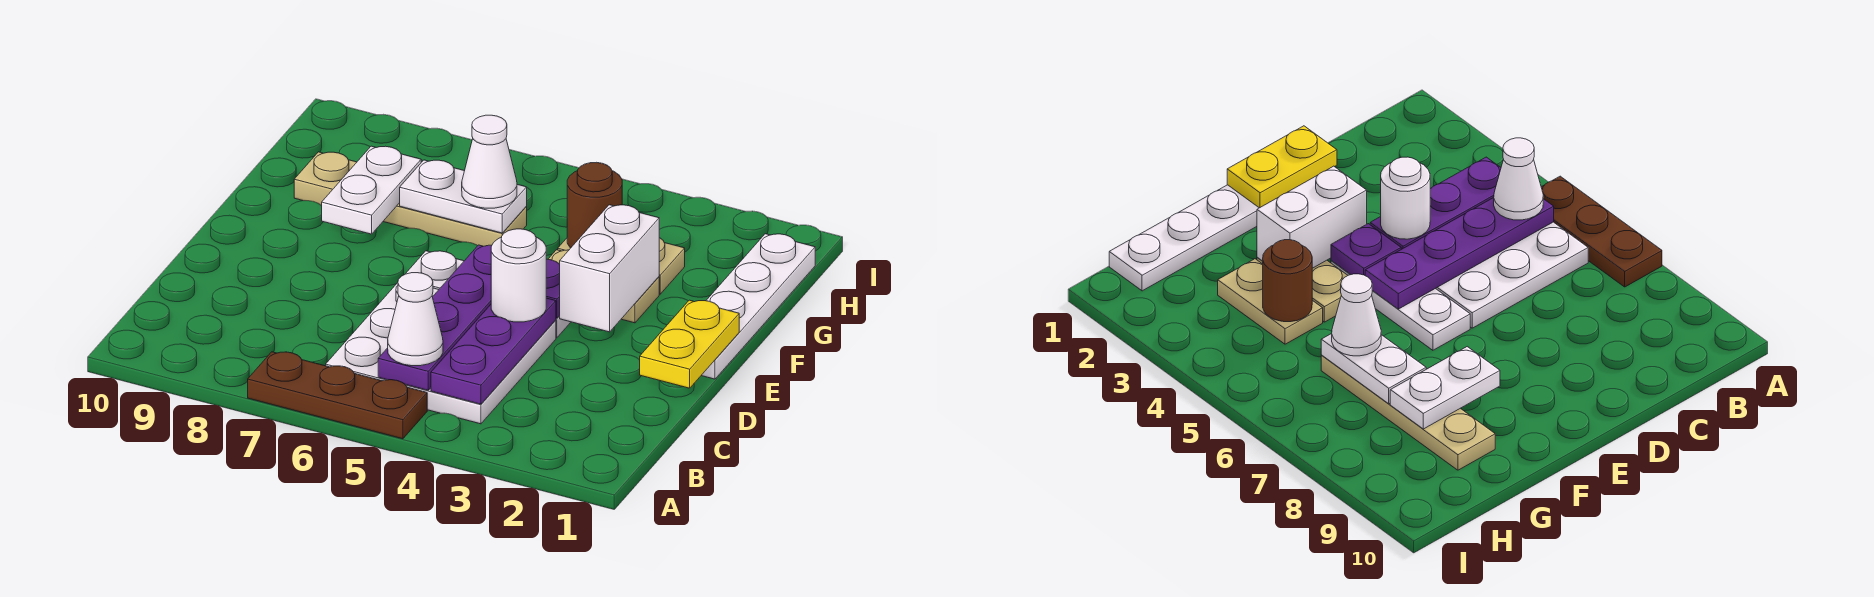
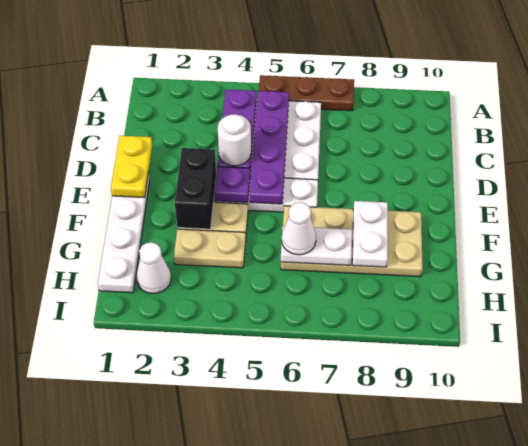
white 1x1 cone [388,273,443,366] -> white 1x1 cone moved to [137,242,171,294]
white 1x2 brick [560,205,659,332] -> black 1x2 brick [175,148,216,229]
brown 1x1 round brick [567,162,622,248] -> none
tan 1x4 plate [294,152,527,246] -> tan 2x4 plate [281,206,423,277]

